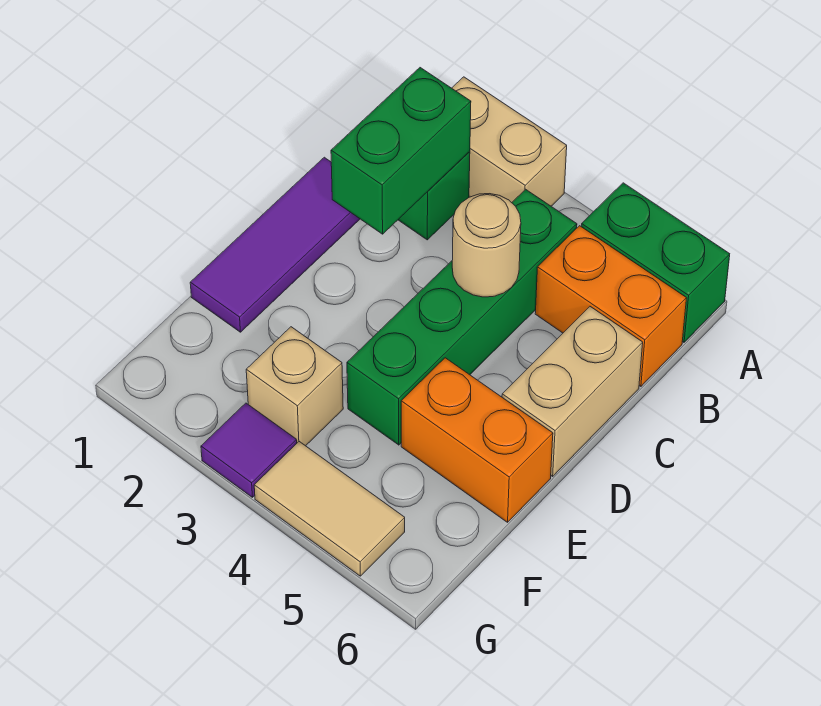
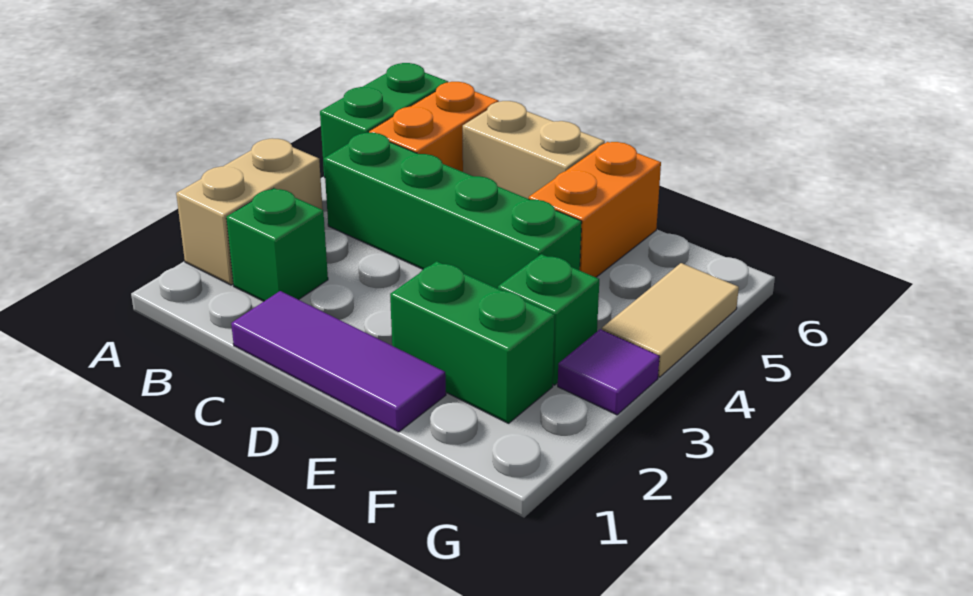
green 1x2 brick [331,68,471,234] -> green 1x2 brick moved to [390,261,555,423]
tan 1x1 round brick [452,194,521,297] -> none
tan 1x1 brick [246,327,343,446] -> green 1x1 brick [498,254,599,385]

